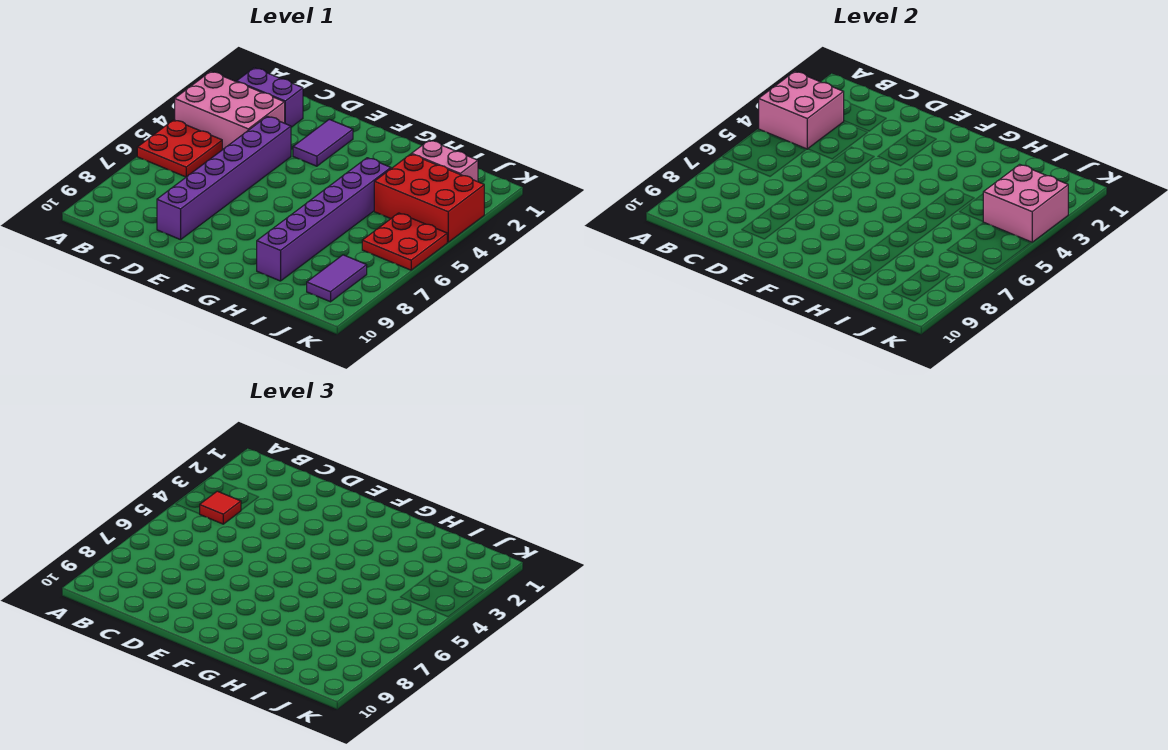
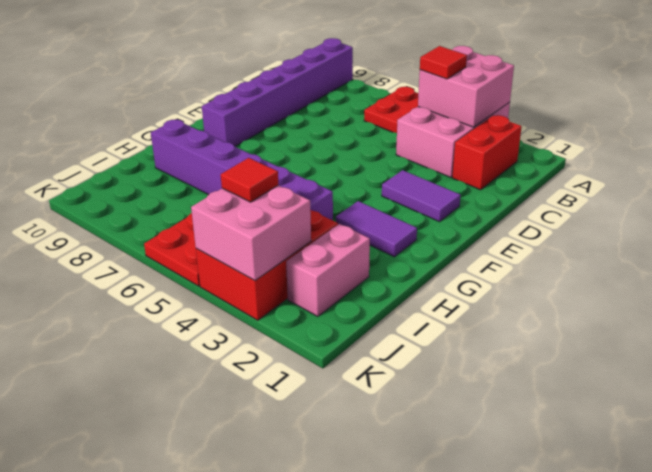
purple 1x2 brick [237,68,303,127] -> red 1x2 brick [452,115,522,190]
purple 1x6 brick [157,116,291,240] -> purple 1x6 brick turned to [202,38,353,147]
none -> red 1x1 tile [221,158,278,202]
purple 1x2 tile [307,255,367,302] -> purple 1x2 tile moved to [336,201,417,257]

